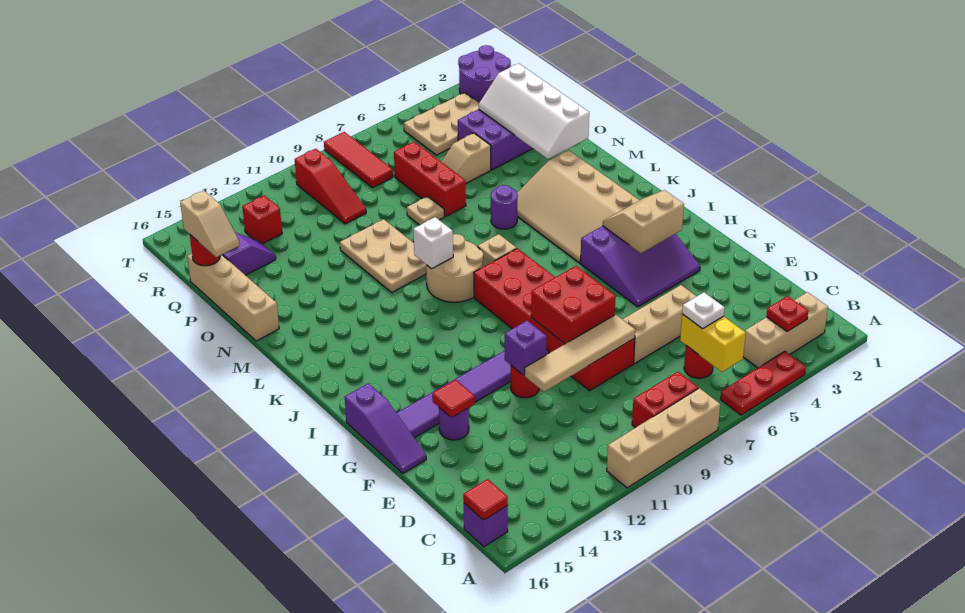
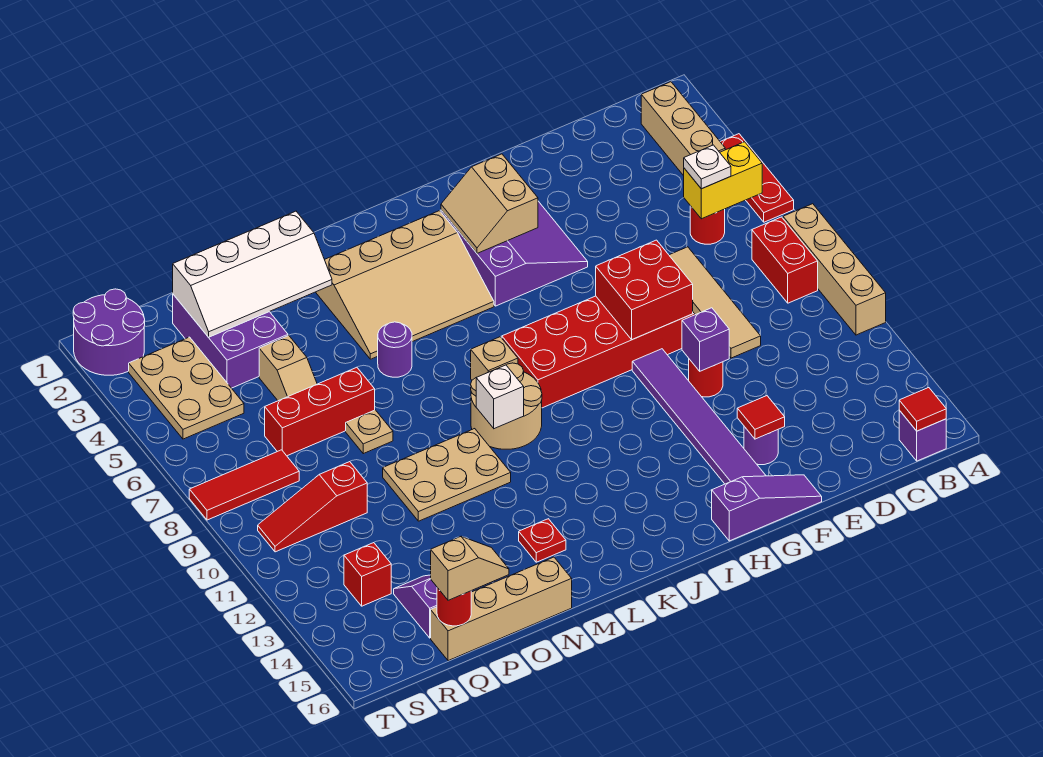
red 1x1 plate [767,296,808,332] -> red 1x1 plate moved to [519,519,566,562]
tan 1x3 brick [622,285,697,364] -> none
red 1x3 slope [295,149,366,224] -> red 1x3 slope turned to [258,462,367,552]

